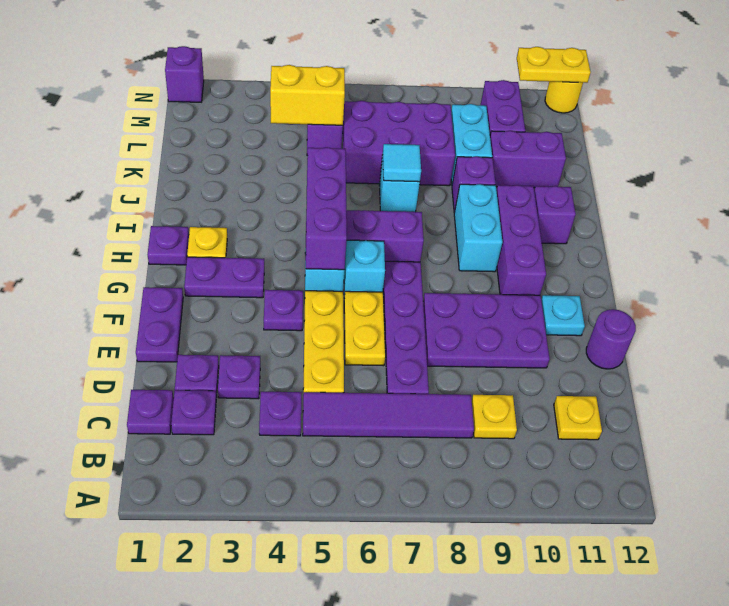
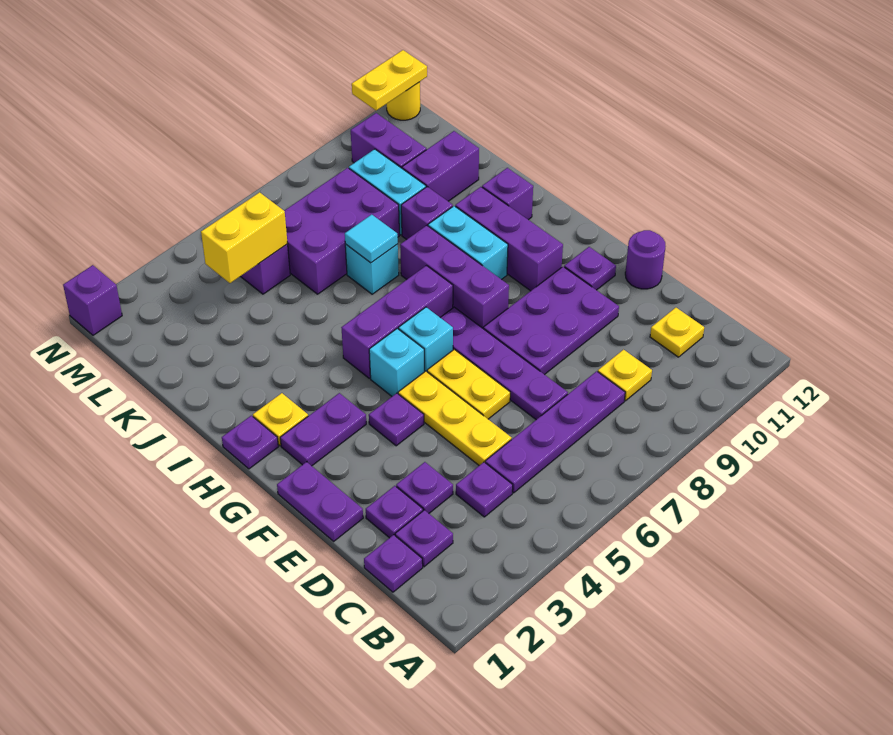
purple 1x4 tile [303,392,474,438] -> purple 1x4 plate [485,371,625,493]
cyan 1x1 plate [541,295,585,336] -> purple 1x1 plate [564,247,616,290]
purple 1x3 brick [305,147,347,270] -> purple 1x3 brick moved to [400,225,509,328]

